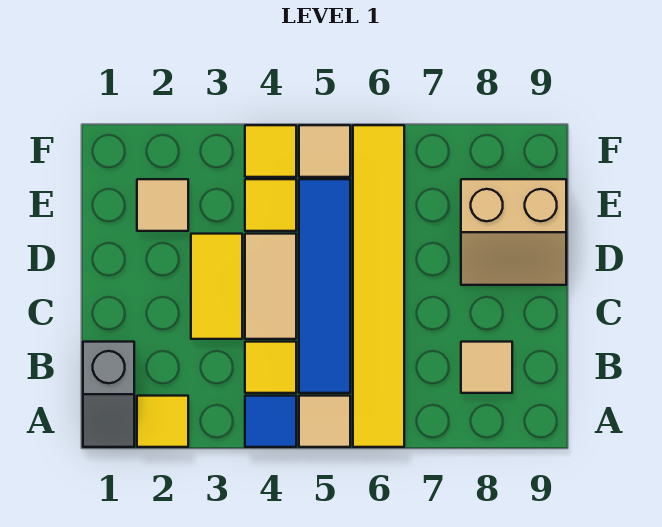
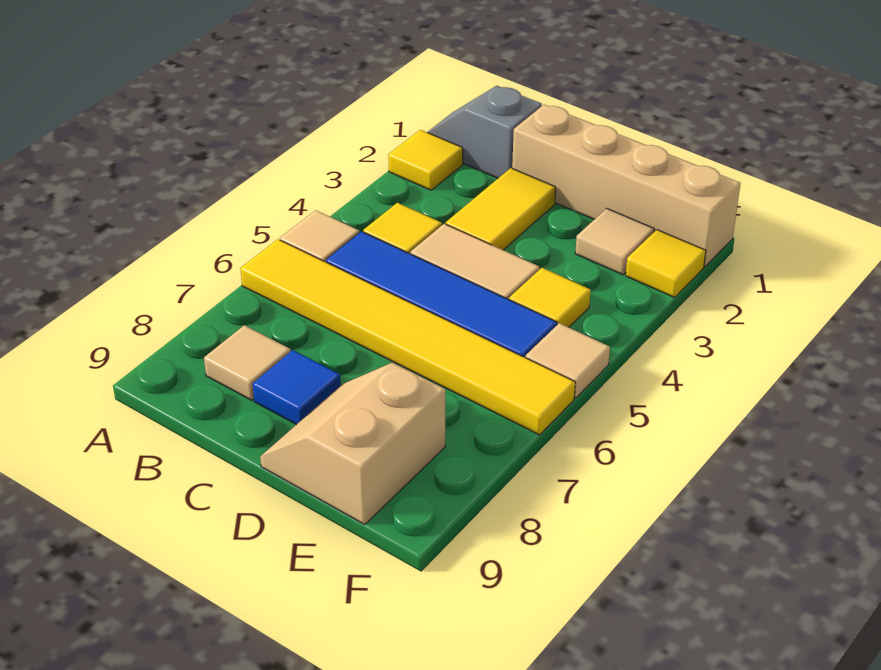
blue 1x1 tile [245,396,296,447] -> blue 1x1 tile moved to [253,350,341,425]
none -> tan 1x4 brick [512,105,741,267]
yellow 1x2 tile [191,234,242,339] -> yellow 1x2 tile turned to [446,168,556,250]
yellow 1x1 tile [245,125,296,177] -> yellow 1x1 tile moved to [626,230,706,297]

